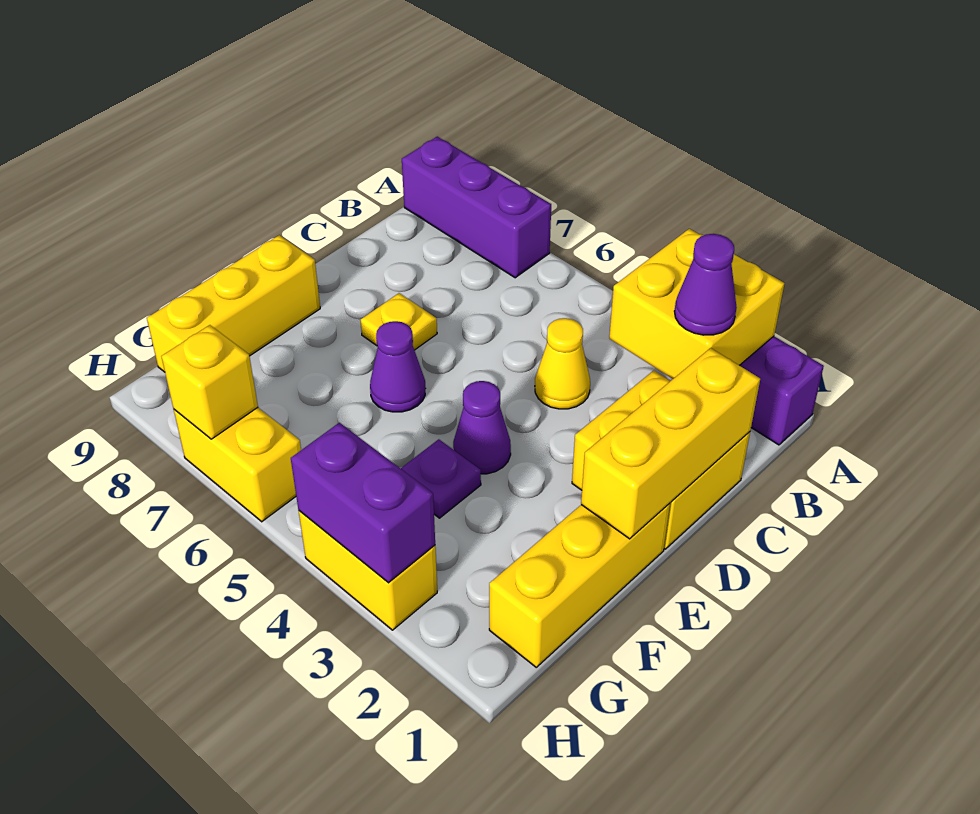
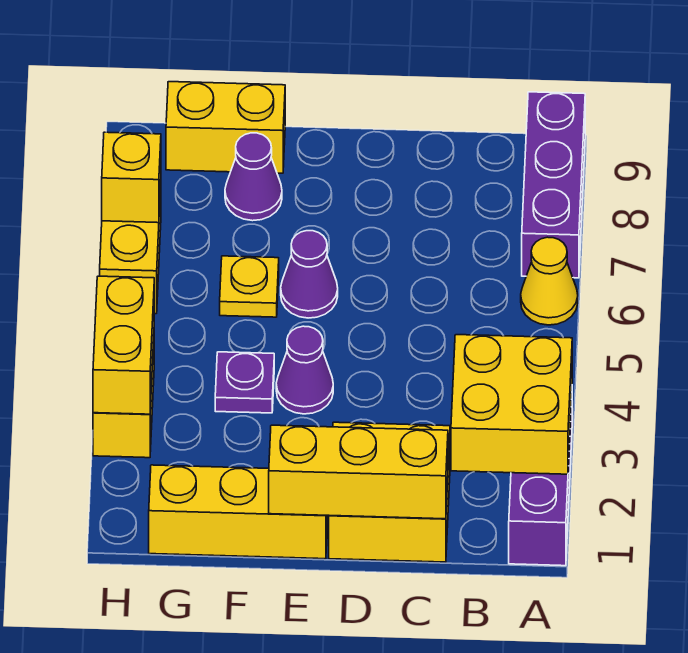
purple 1x1 cone [674,234,737,335] -> purple 1x1 cone moved to [225,133,282,221]
yellow 1x1 cone [535,318,590,409] -> yellow 1x1 cone moved to [521,237,578,325]
yellow 1x1 plate [361,293,437,350] -> yellow 1x1 plate moved to [220,256,279,317]
yellow 1x3 brick [147,235,320,372] -> yellow 1x2 brick [166,82,285,173]
purple 1x2 brick [291,423,435,583] -> yellow 1x2 brick [93,276,154,414]

